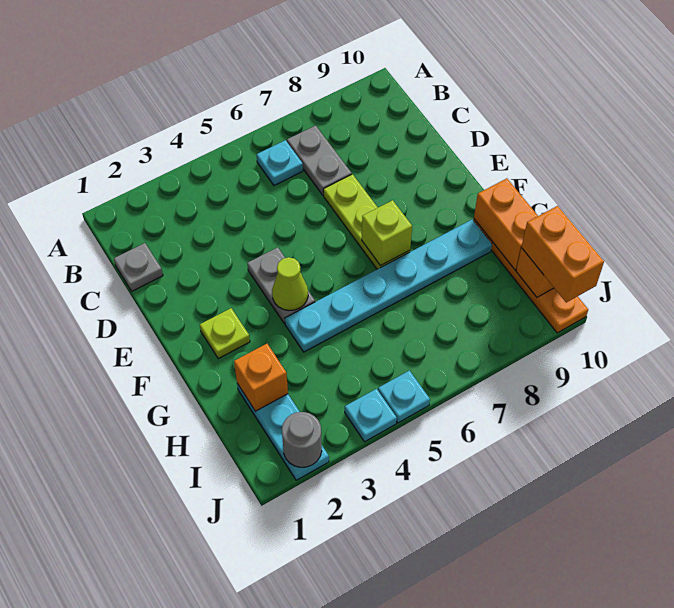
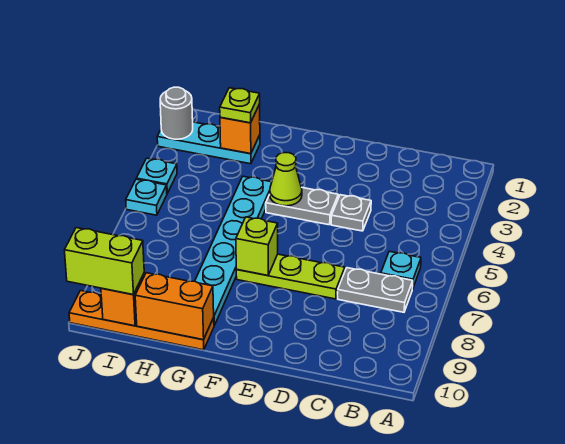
grey 1x1 plate [114,243,163,291] -> grey 1x1 plate moved to [331,195,371,231]
lime 1x1 plate [200,308,250,359] -> lime 1x1 plate moved to [220,88,260,123]
orange 1x2 brick [522,206,604,302] -> lime 1x2 brick [64,228,144,295]

